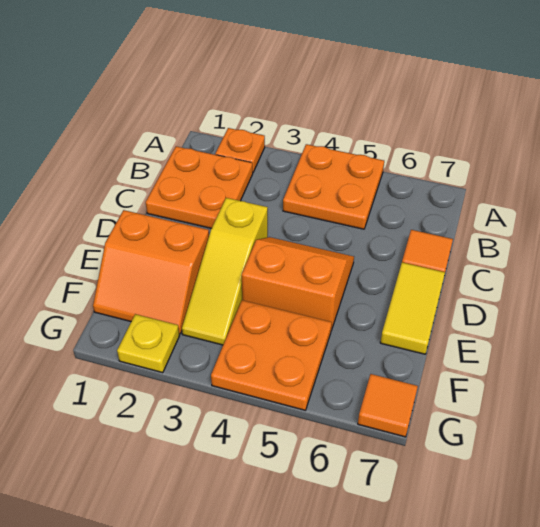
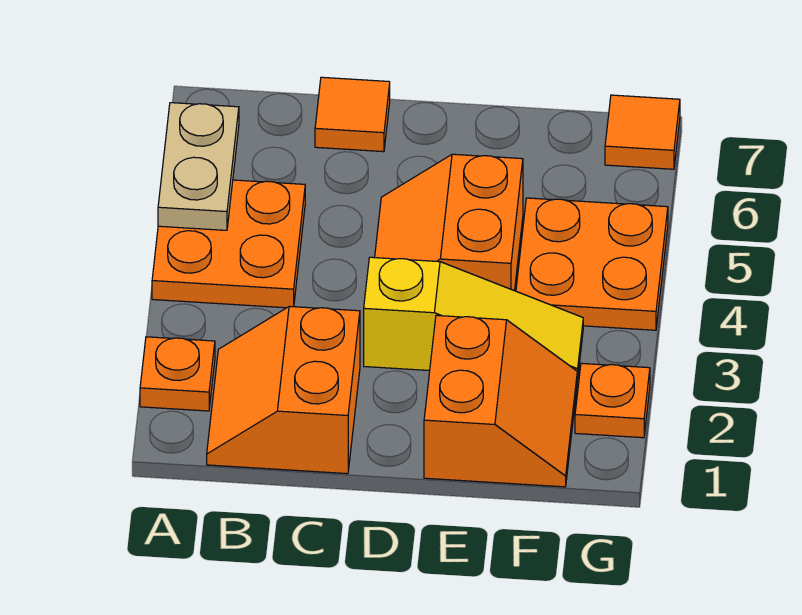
none -> tan 1x2 plate [158,103,239,230]
orange 2x2 plate [146,146,253,228] -> orange 2x2 slope [207,306,360,474]
yellow 1x2 tile [380,263,445,354] -> none
yellow 1x1 plate [117,314,179,373] -> orange 1x1 plate [575,363,650,438]

